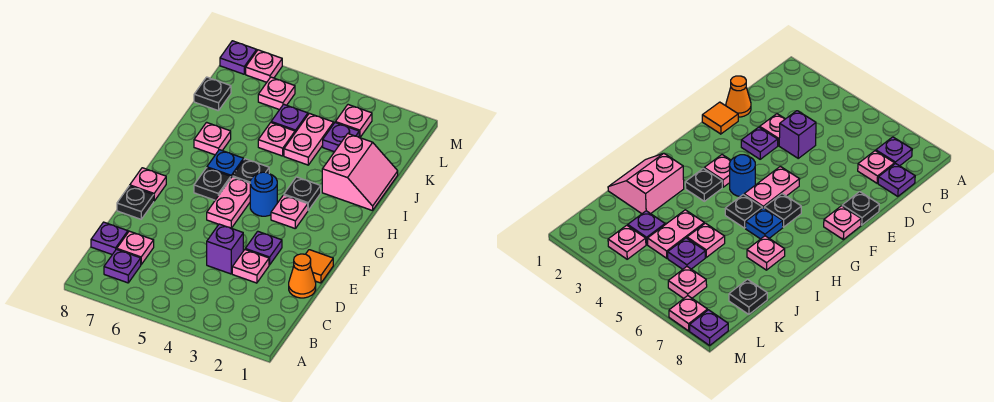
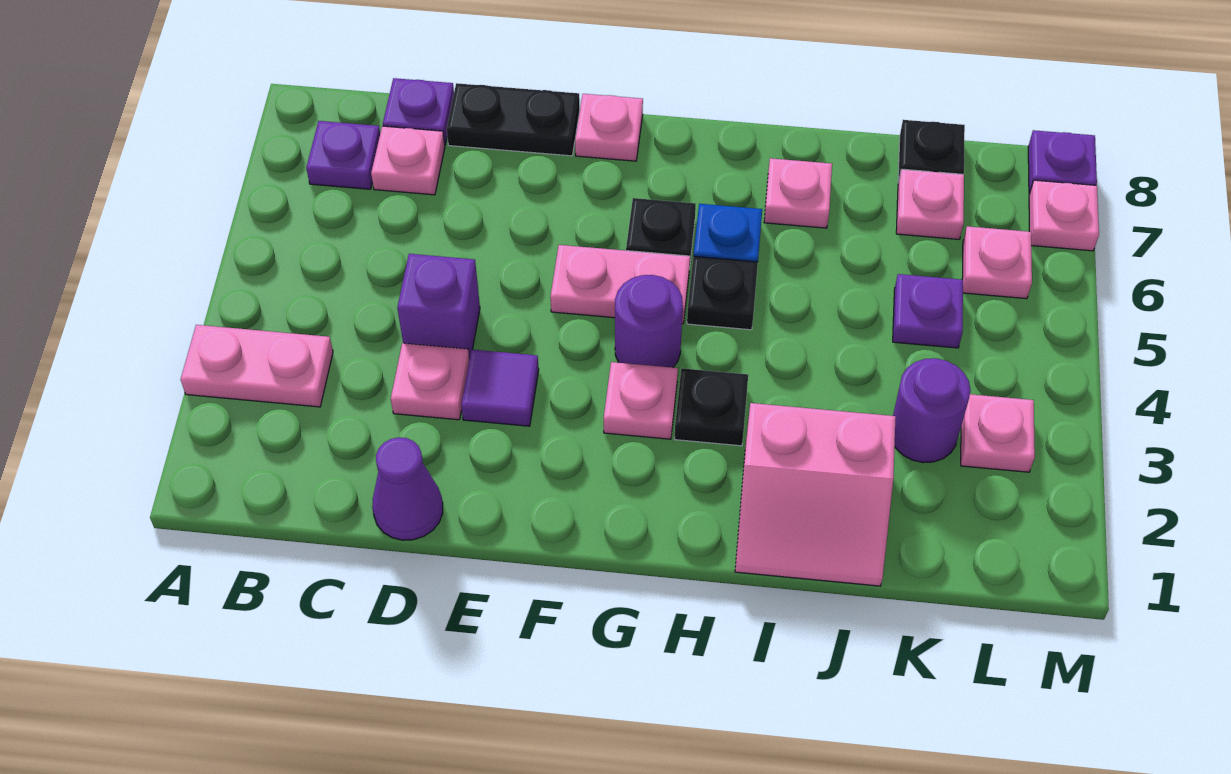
orange 1x1 cone [289,254,316,298] -> purple 1x1 cone [372,437,443,540]
orange 1x1 tile [306,250,333,283] -> none
purple 1x1 plate [245,231,282,265] -> purple 1x1 tile [461,350,539,426]
black 1x1 plate [117,186,154,219] -> black 1x2 plate [447,83,580,156]
blue 1x1 round brick [250,172,277,216] -> purple 1x1 round brick [615,275,683,368]
pink 1x2 plate [284,113,334,165] -> pink 1x2 plate moved to [181,325,333,407]
pink 1x1 plate [258,123,295,156] -> pink 1x1 plate moved to [896,169,964,239]
purple 1x1 plate [323,123,359,152] -> purple 1x1 round brick [893,358,971,462]

